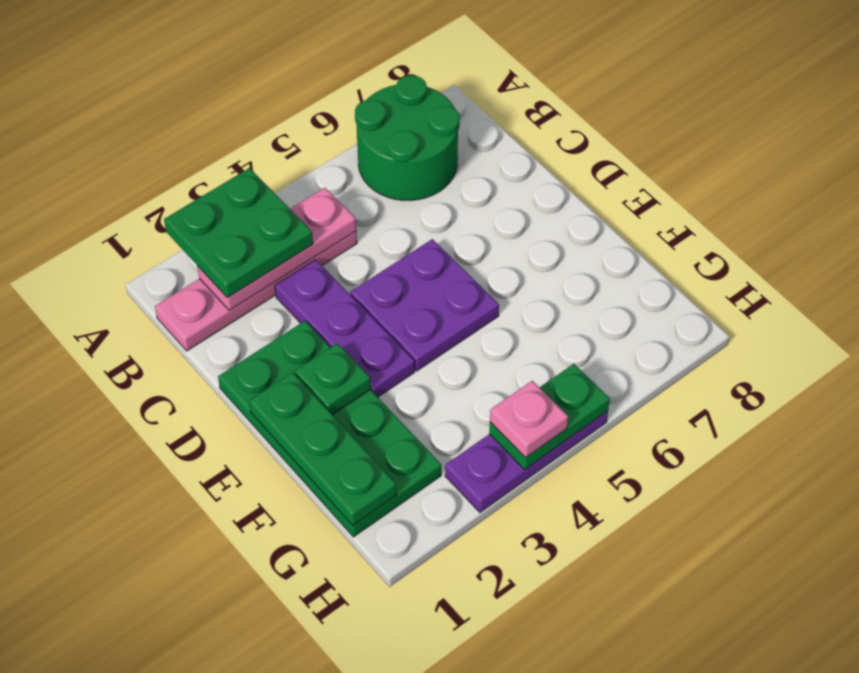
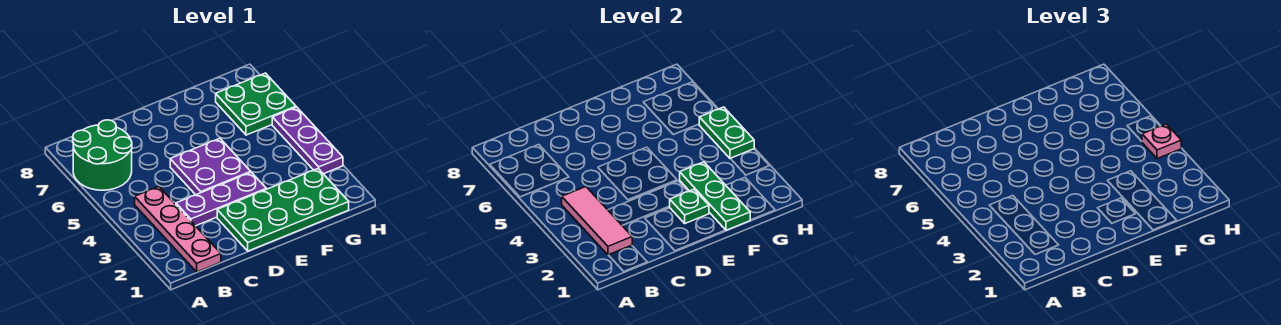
green 2x2 plate [164,168,313,297] -> green 2x2 plate moved to [216,73,296,135]
pink 1x3 plate [197,188,356,310] -> pink 1x3 tile [562,187,632,255]
green 1x3 plate [249,372,396,525] -> green 1x3 plate turned to [680,162,750,230]

